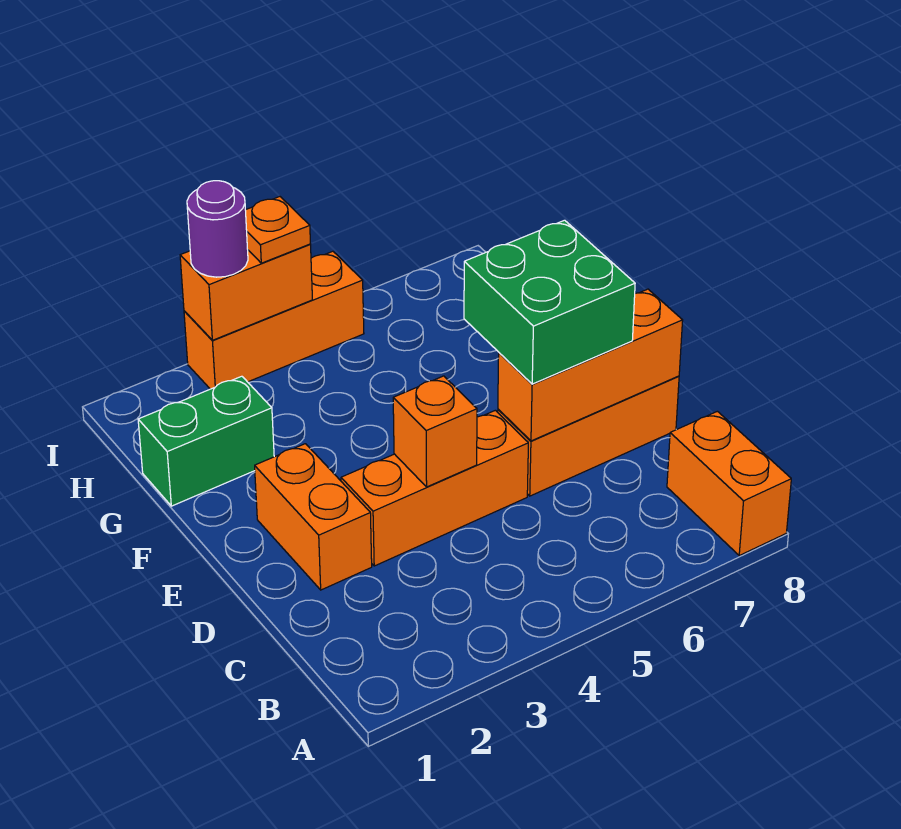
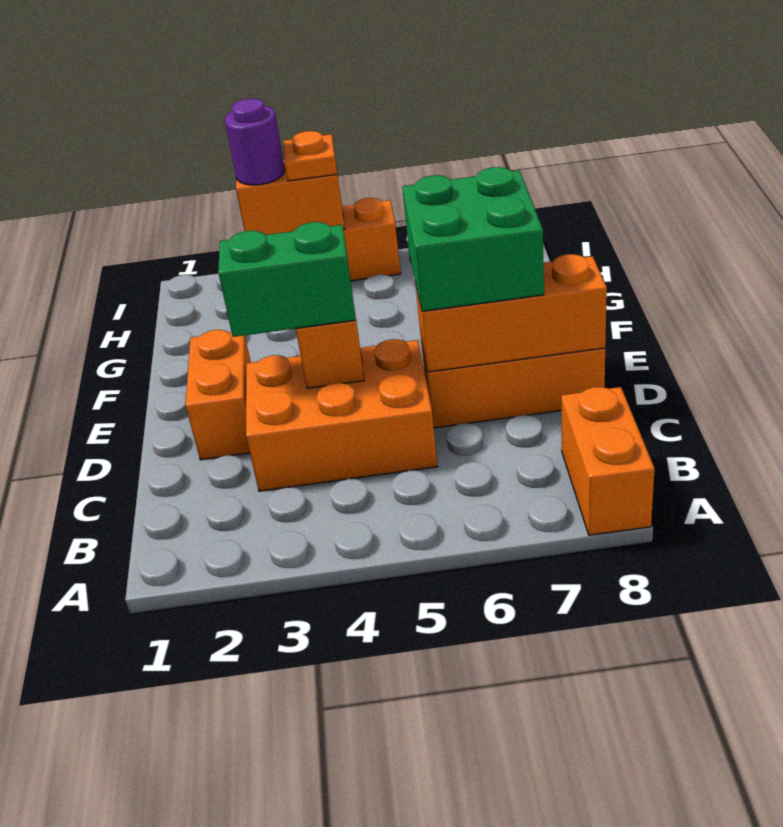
orange 1x3 brick [341,410,528,566] -> orange 2x3 brick [246,339,437,491]
green 1x2 brick [138,376,274,506] -> green 1x2 brick moved to [218,222,356,337]

